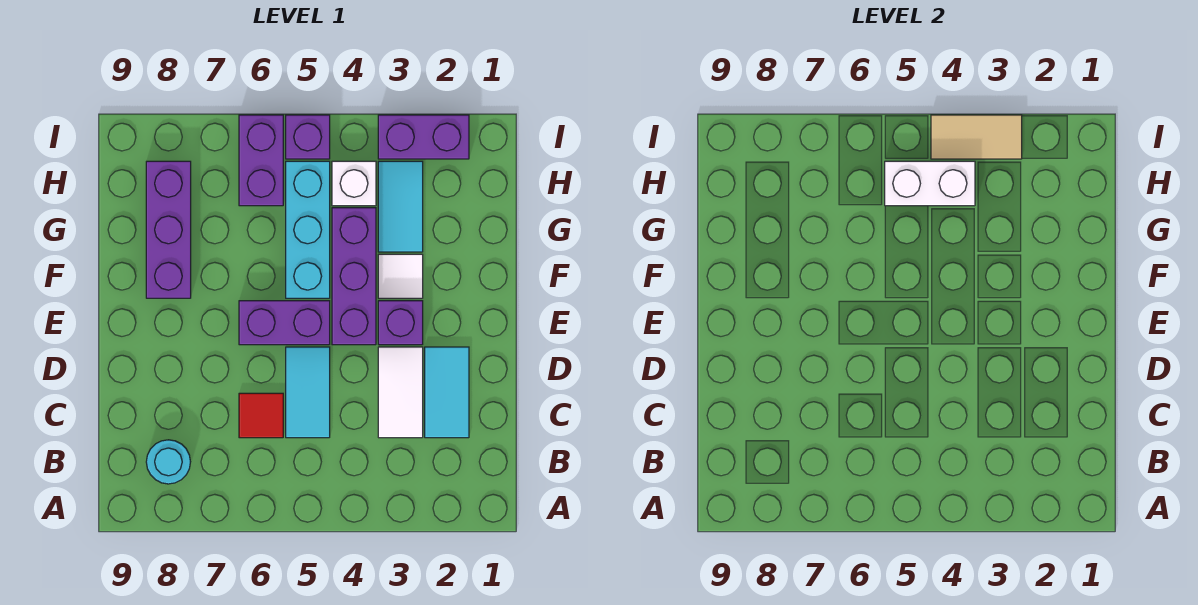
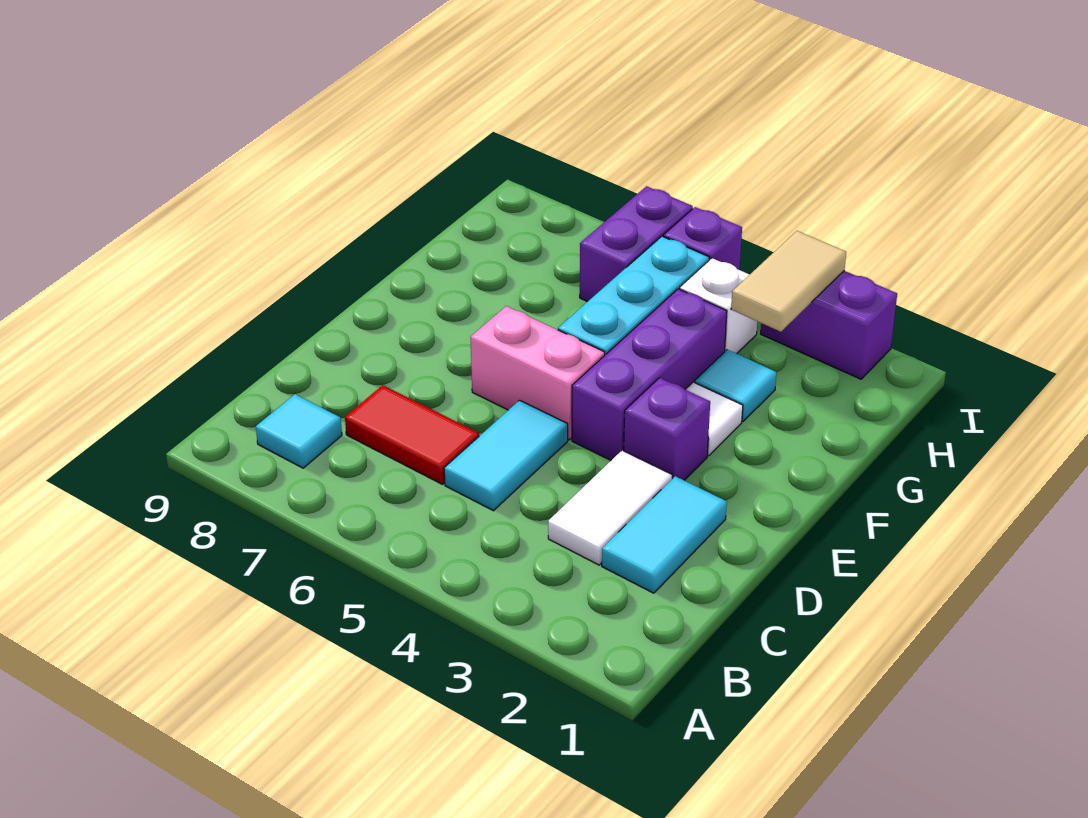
cyan 1x1 round brick [146,440,190,484] -> cyan 1x1 tile [256,394,342,468]
red 1x1 tile [239,393,283,438] -> red 1x2 tile [345,385,479,484]
purple 1x2 brick [239,301,330,345] -> pink 1x2 brick [471,306,605,440]
purple 1x3 brick [146,161,191,298] -> none
cyan 1x2 tile [378,161,423,252] -> cyan 1x1 tile [695,350,776,421]
white 1x2 brick [885,161,975,206] -> none
tan 1x2 tile [931,115,1022,159] -> tan 1x2 tile turned to [731,231,846,332]

